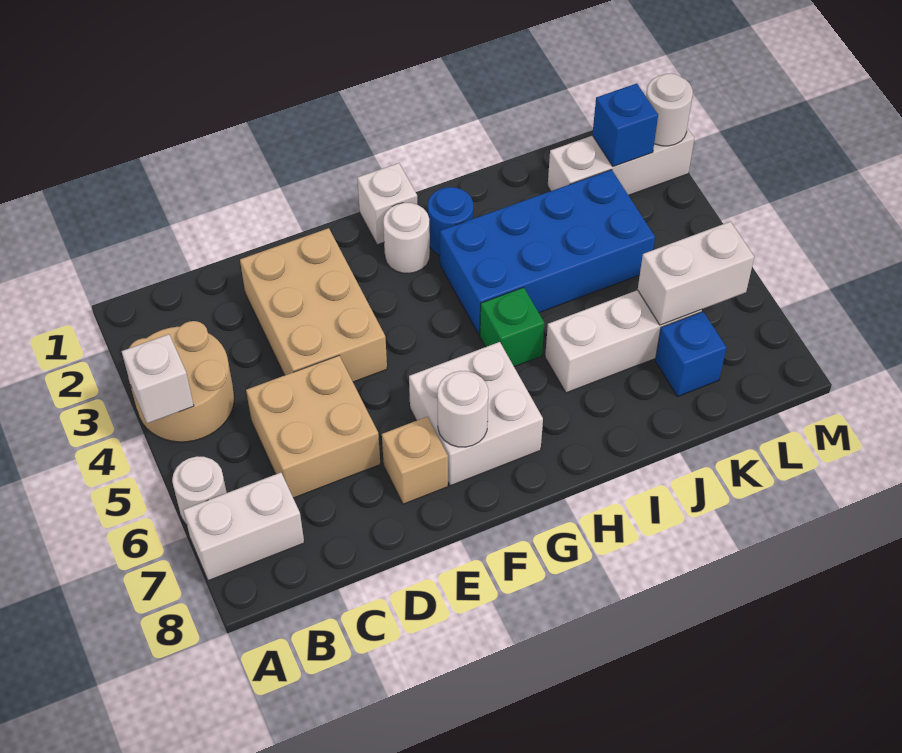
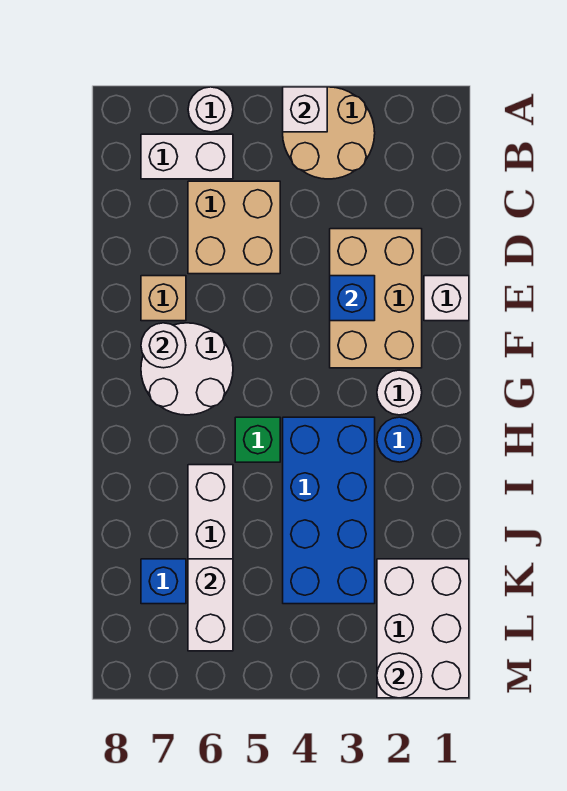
white 1x2 brick [183,473,304,581] -> white 1x2 brick turned to [141,134,233,179]
tan 2x3 brick [240,228,387,382] -> tan 2x3 brick turned to [330,229,422,368]
white 2x2 brick [409,342,543,486] -> white 2x2 round brick [141,323,233,415]
white 1x1 brick [357,163,417,245] -> white 1x1 brick moved to [424,276,469,321]
white 1x3 brick [548,128,694,195] -> white 2x3 brick [377,559,469,698]
blue 1x1 brick [592,83,658,167] -> blue 1x1 brick moved to [330,276,375,321]

